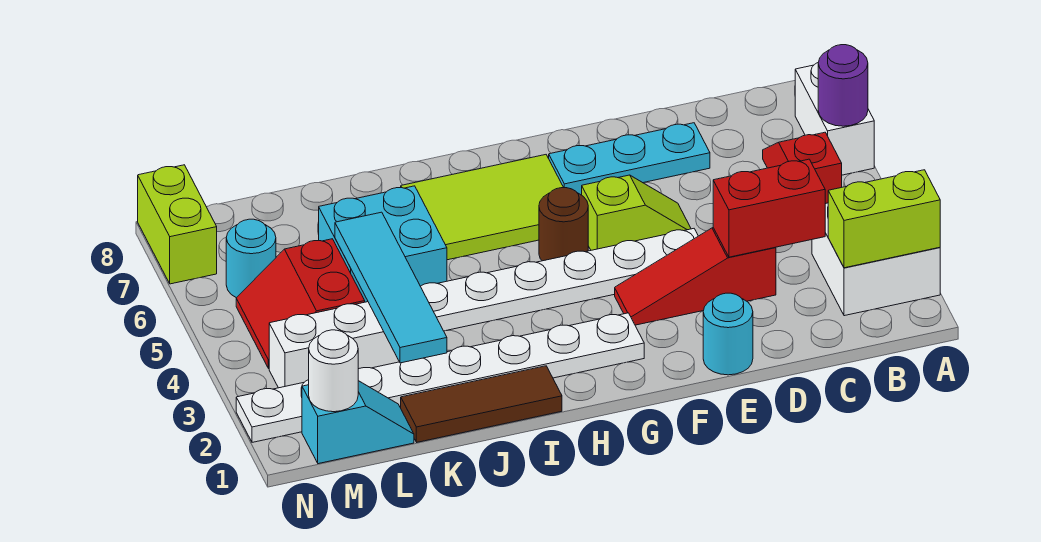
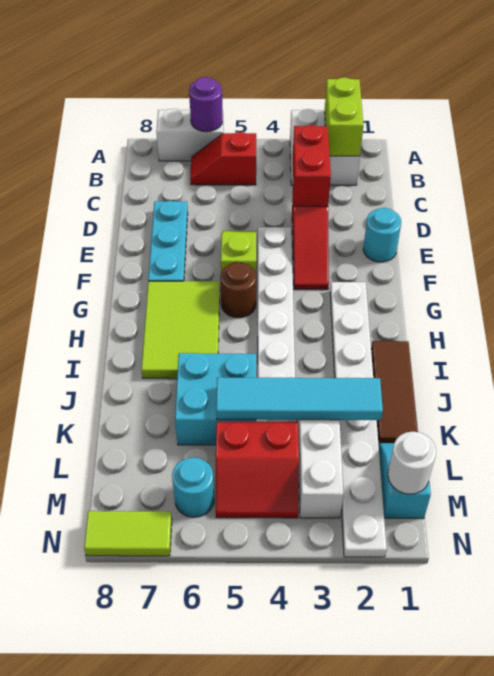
lime 1x2 brick [138,165,217,284] -> lime 1x2 tile [84,511,172,556]

